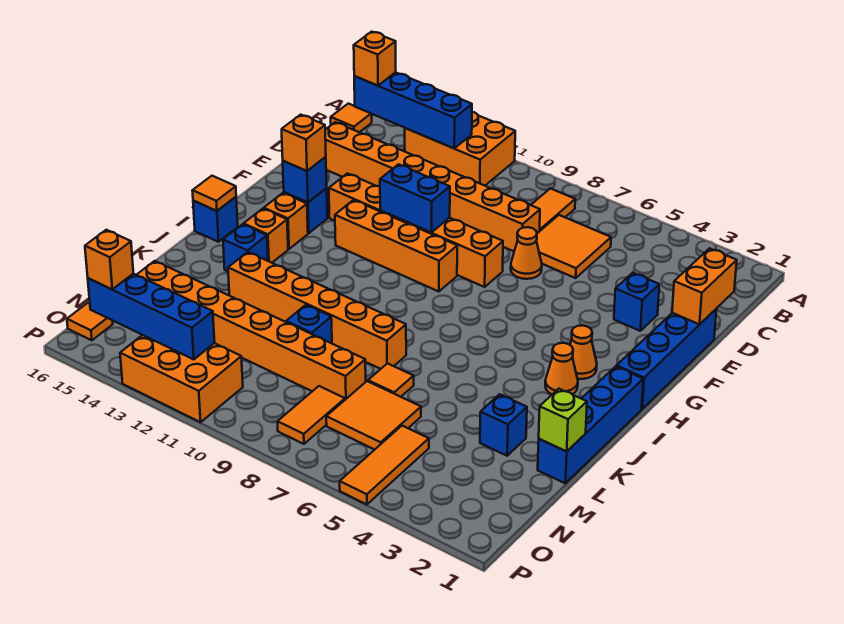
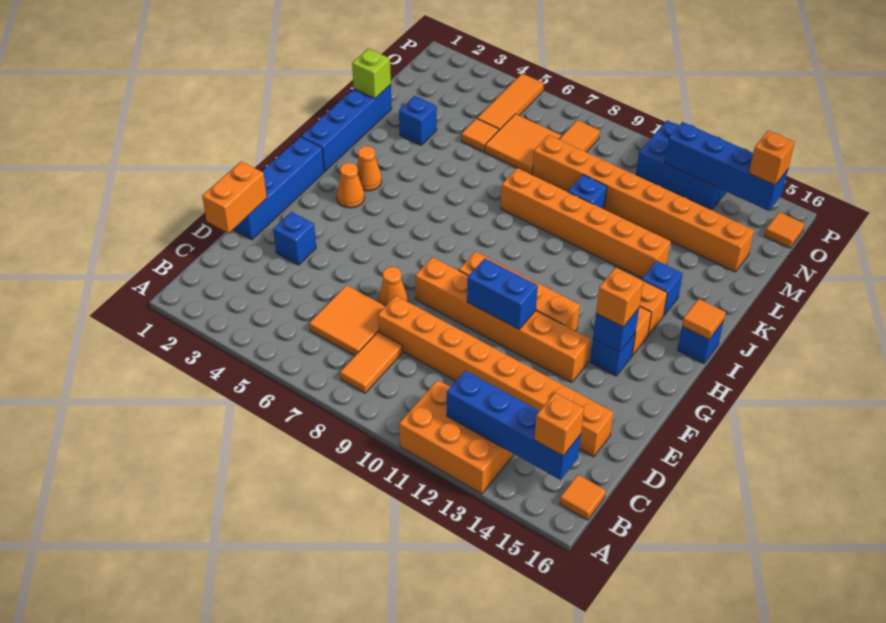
orange 1x1 tile [368,364,414,397] -> orange 1x1 tile moved to [461,119,499,152]
orange 2x3 brick [120,335,243,422] -> blue 2x3 brick [636,121,726,210]

